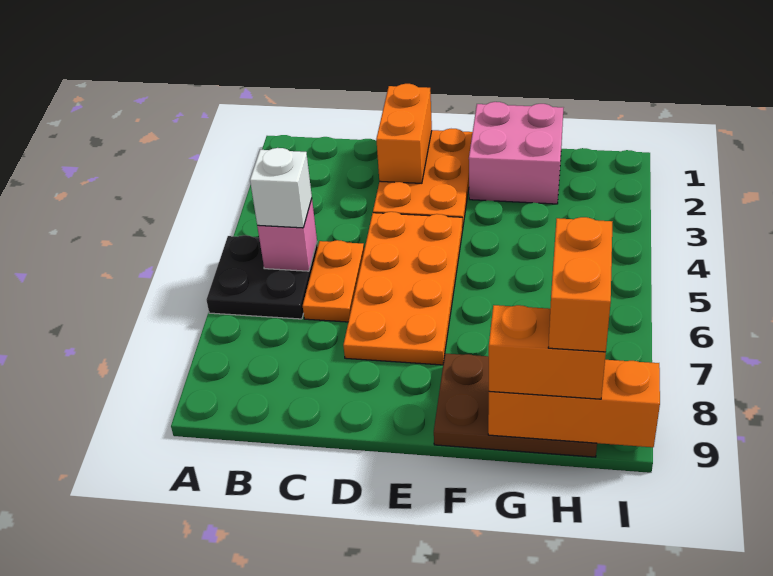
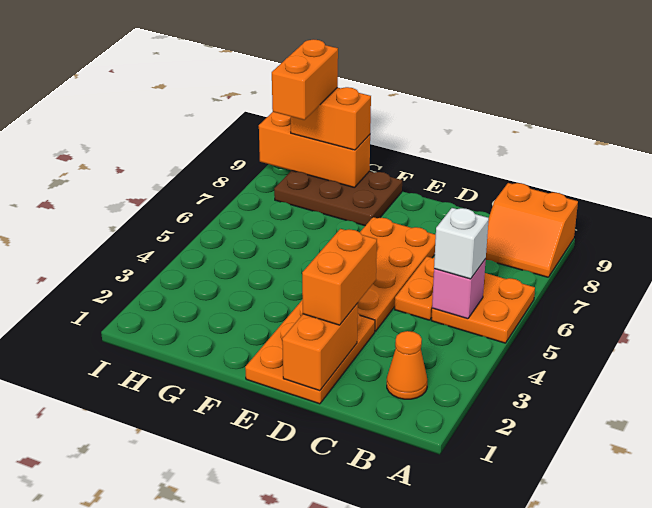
black 2x2 plate [207,235,318,319] -> orange 2x2 plate [431,273,535,343]
none -> orange 2x2 slope [486,183,578,277]
none -> orange 1x1 cone [387,331,427,399]
none -> orange 1x2 brick [302,229,377,325]
pink 2x2 brick [469,102,563,204] -> none

